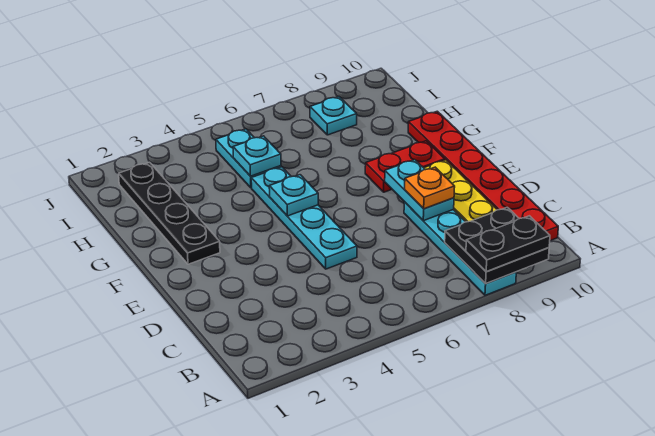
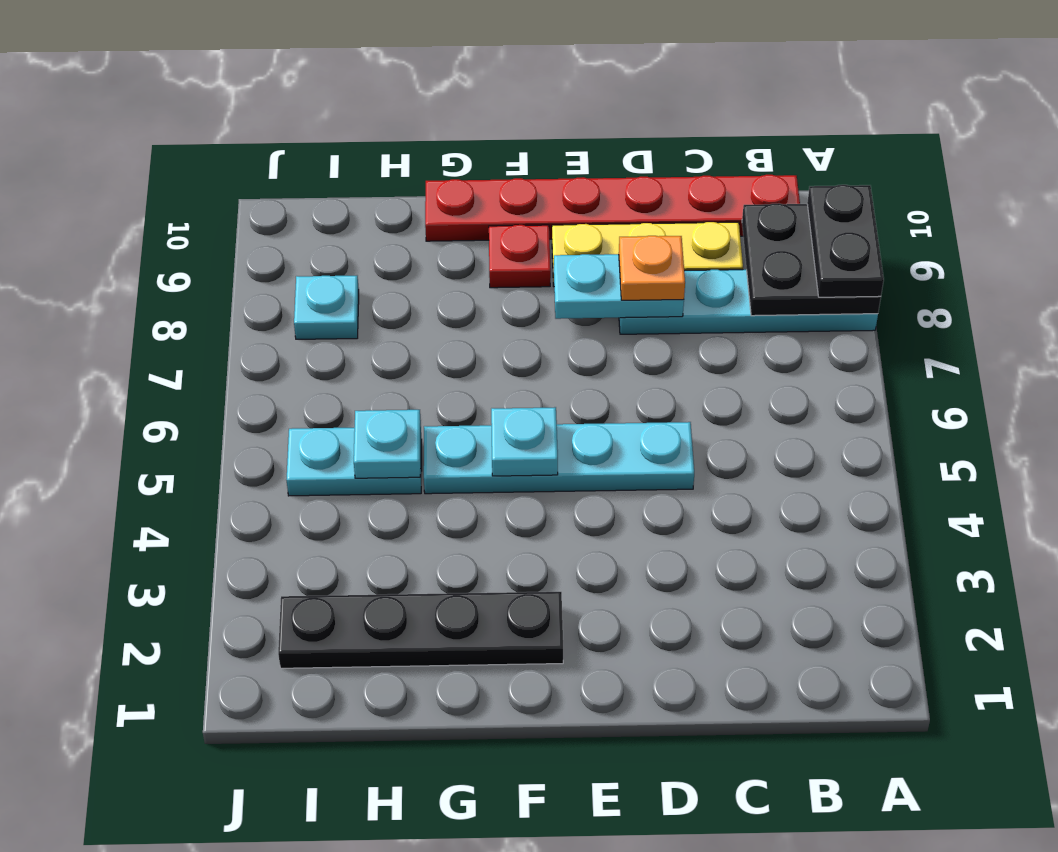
red 1x2 plate [365,141,445,192] -> red 1x1 plate [489,225,551,288]

